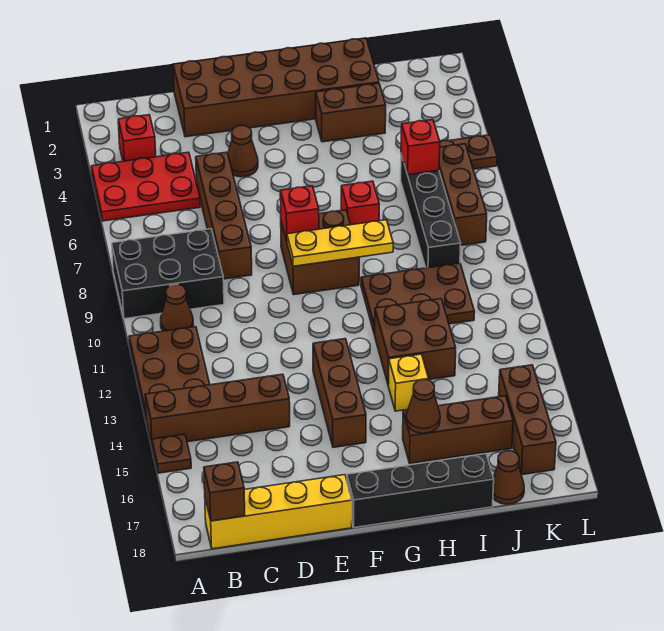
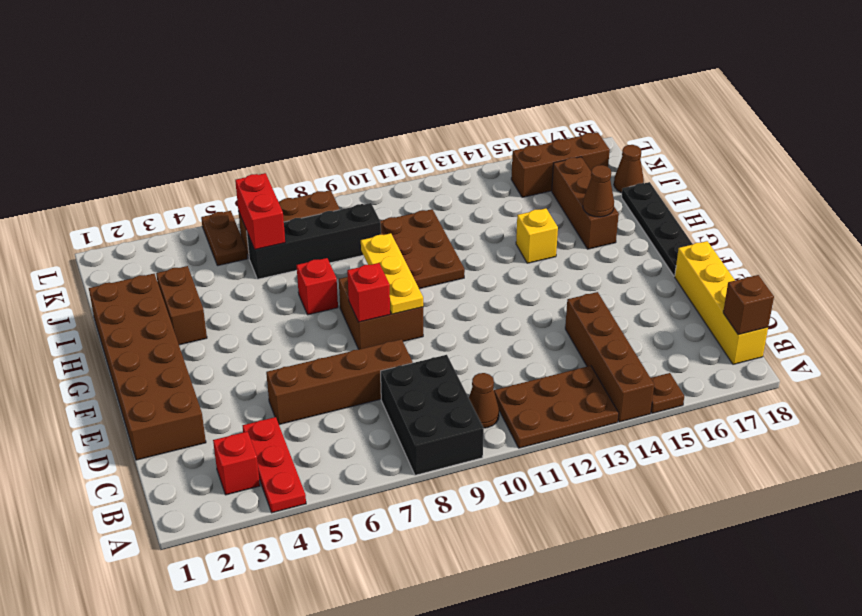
red 2x3 plate [91,152,200,221] -> red 1x3 plate [242,417,306,513]
brown 1x1 cone [228,125,258,177] -> none
brown 1x3 brick [313,339,366,447] -> none
black 1x4 brick [347,454,494,528] -> black 1x4 plate [622,182,693,276]
brown 2x2 brick [374,299,456,384] -> none
red 1x1 brick [401,120,440,175] -> red 1x2 brick [235,173,285,250]

